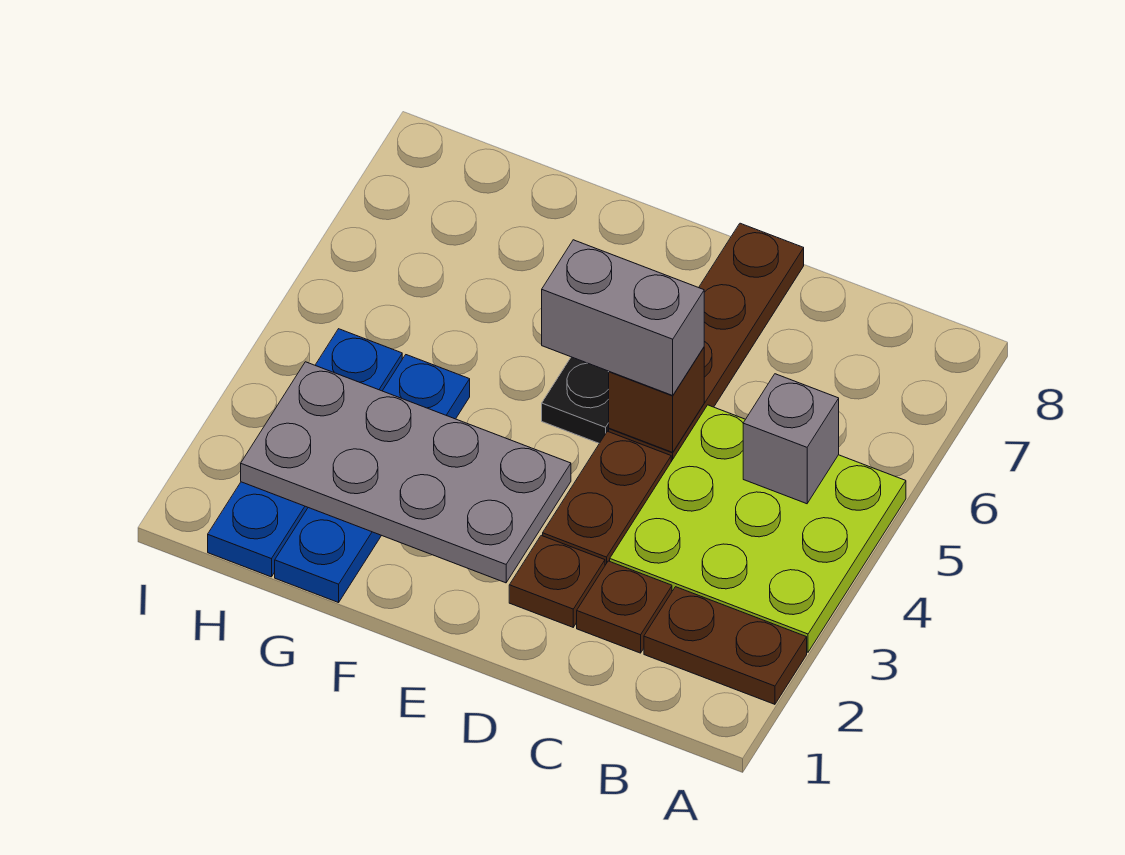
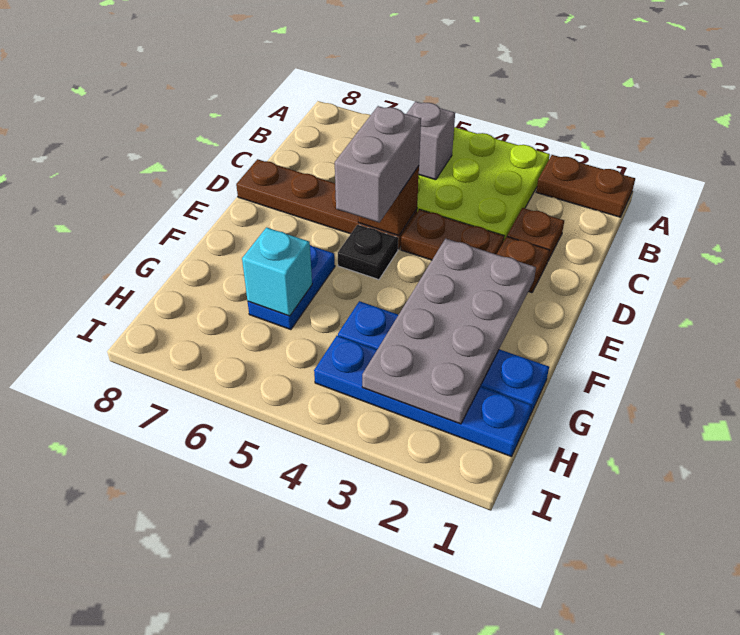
brown 1x2 plate [644,587,807,704] -> brown 1x2 plate turned to [536,155,635,217]
none -> blue 1x2 plate [248,245,335,330]
none -> cyan 1x1 brick [242,227,312,316]

